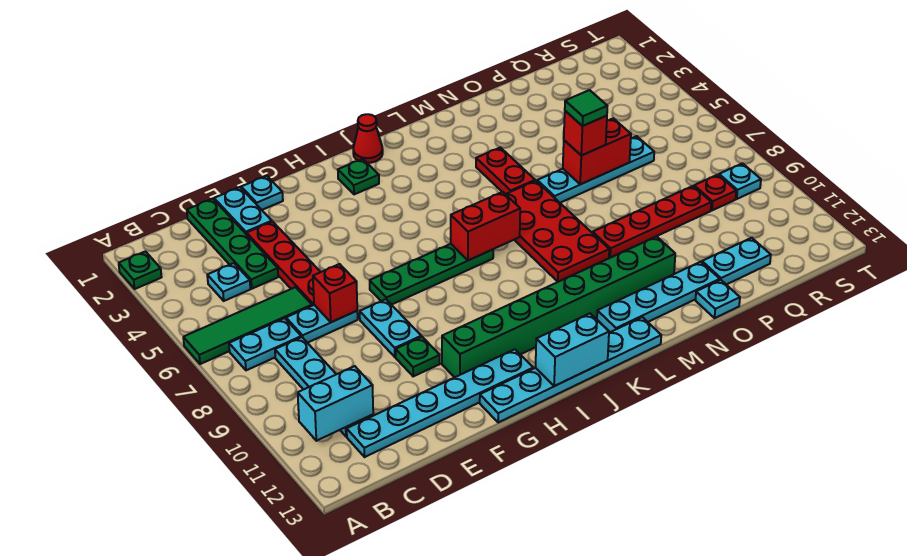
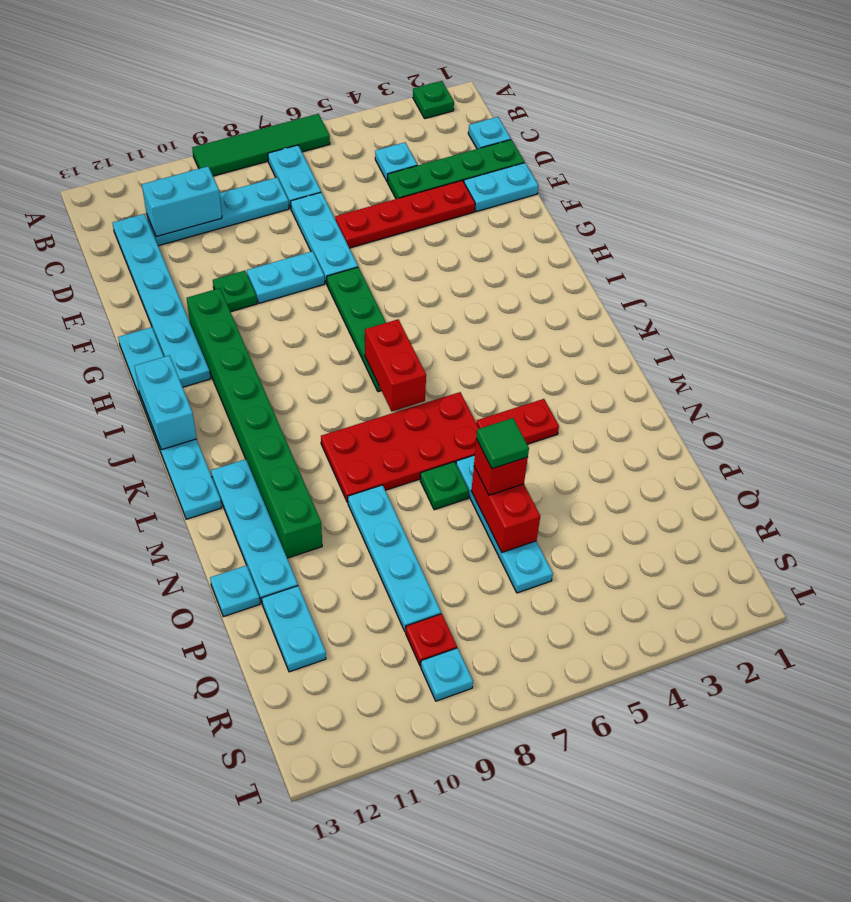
green 1x4 tile [183,287,312,364] -> green 1x4 tile turned to [192,114,330,176]
cyan 1x2 brick [298,366,373,441] -> cyan 1x2 brick turned to [142,166,222,237]
cyan 1x2 plate [286,305,358,343] -> cyan 1x3 plate [291,192,358,284]
red 1x1 brick [313,264,357,322] -> none
cyan 1x1 plate [241,176,283,210] -> cyan 1x1 plate moved to [468,117,511,149]
green 1x1 plate [338,159,379,194] -> green 1x1 plate moved to [420,462,469,510]
red 1x1 cone [353,114,383,163] -> none
red 1x4 plate [593,186,711,258] -> cyan 1x4 plate [348,485,441,632]

